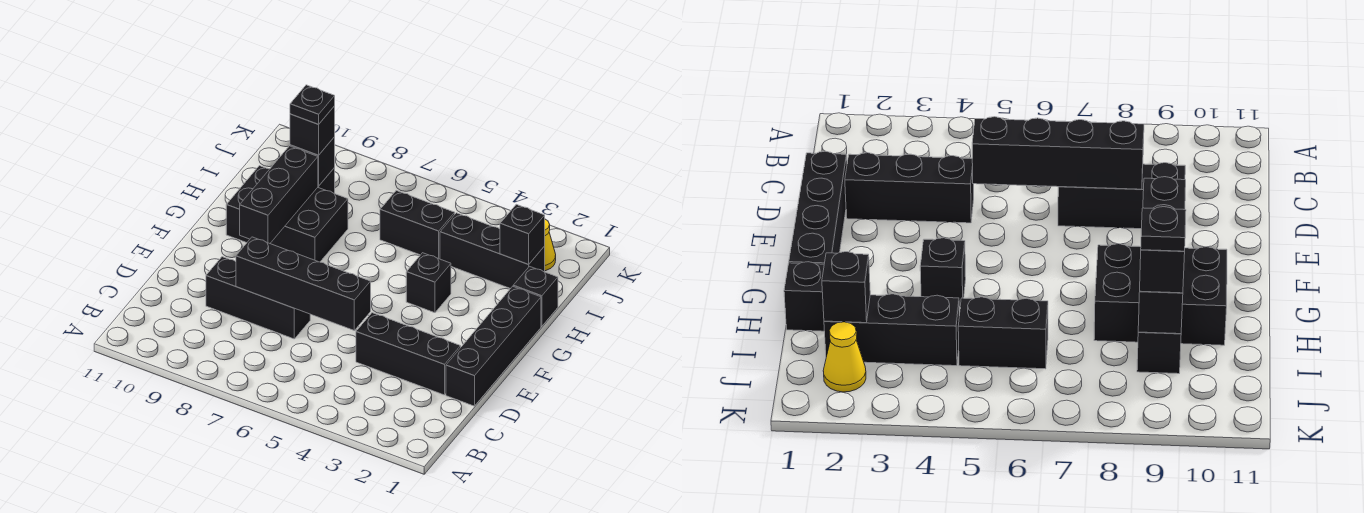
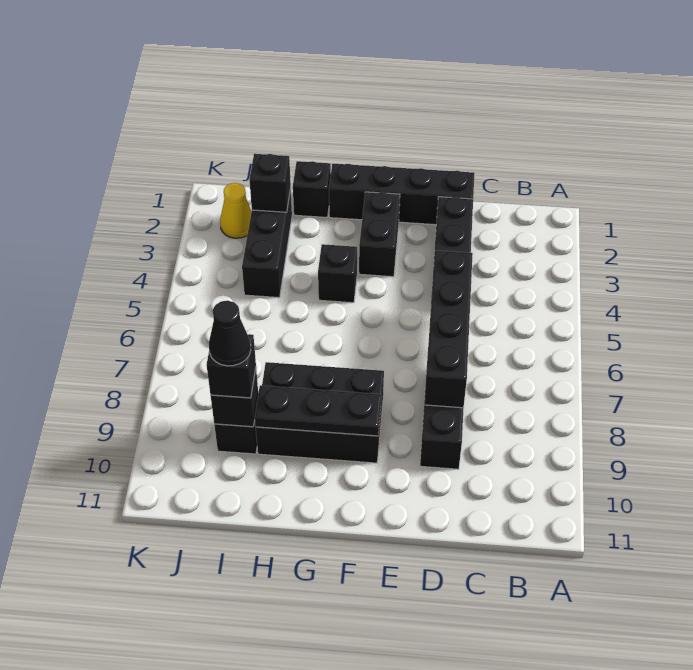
black 1x3 brick [240,146,318,243] -> black 1x3 plate [255,385,381,436]
black 2x3 brick [226,166,348,262] -> black 2x3 brick turned to [256,362,384,463]
black 1x2 brick [380,191,455,259] -> black 1x2 brick moved to [359,192,400,277]
black 1x1 plate [290,85,335,124] -> black 1x1 cone [209,301,251,366]

